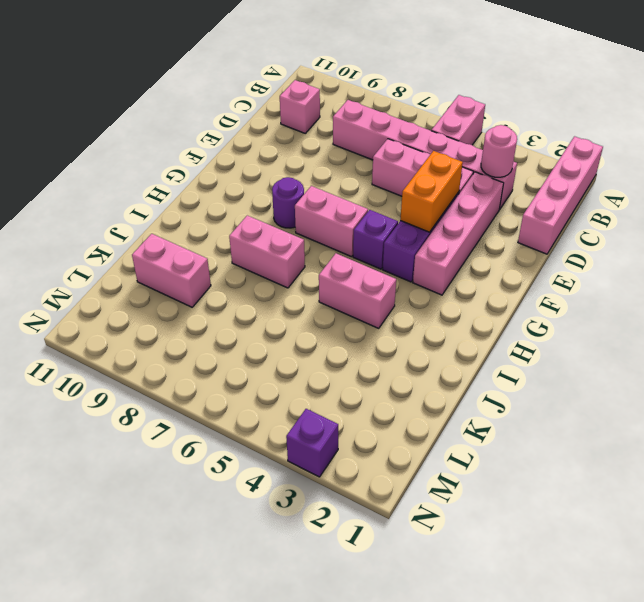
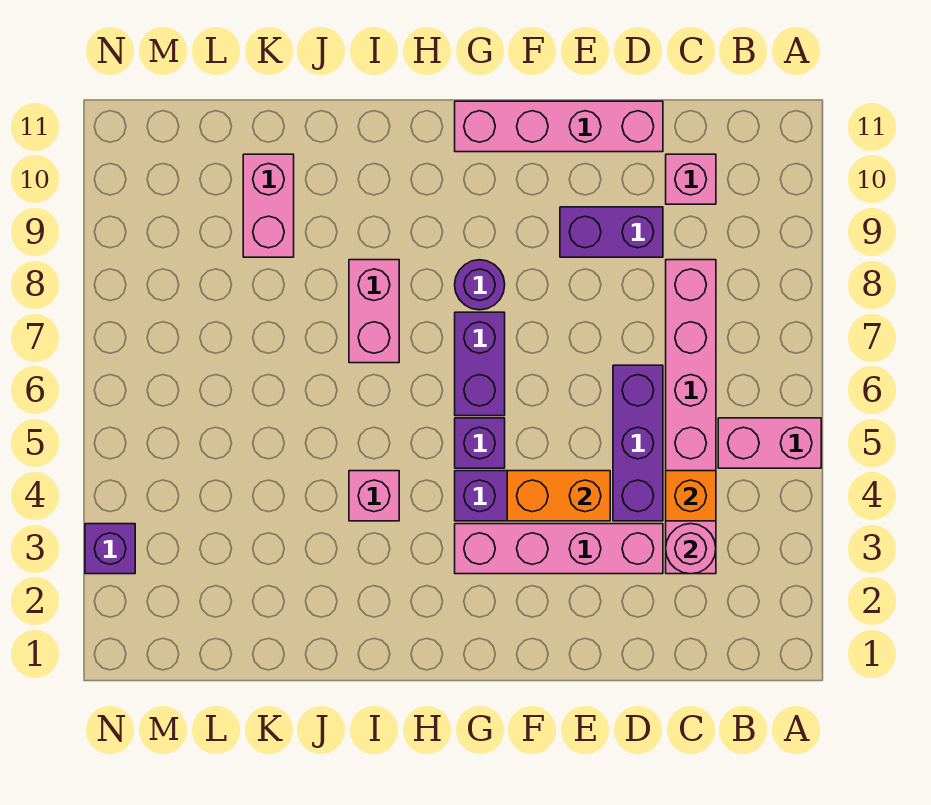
pink 1x4 brick [518,136,603,254] -> pink 1x4 brick moved to [455,101,663,152]
none -> orange 1x1 brick [666,471,716,521]
pink 1x3 brick [372,139,473,196] -> purple 1x3 brick [613,365,663,521]
none -> purple 1x2 brick [560,207,663,257]
pink 1x2 brick [295,186,368,257] -> purple 1x2 brick [455,312,505,416]
pink 1x2 brick [319,253,396,328] -> pink 1x1 brick [349,471,399,521]

